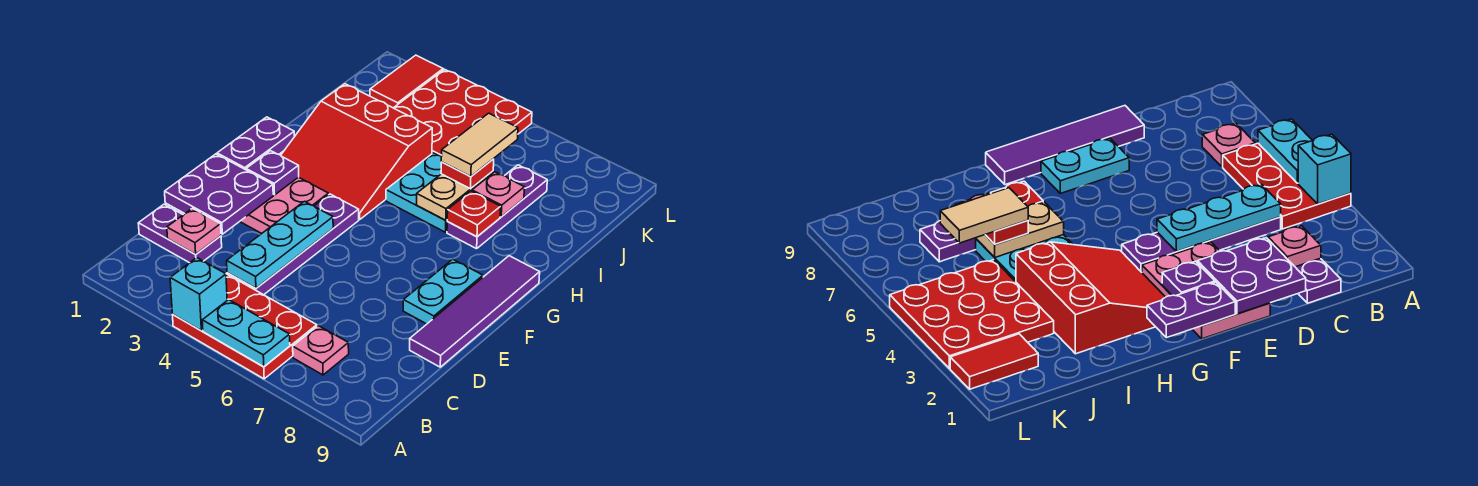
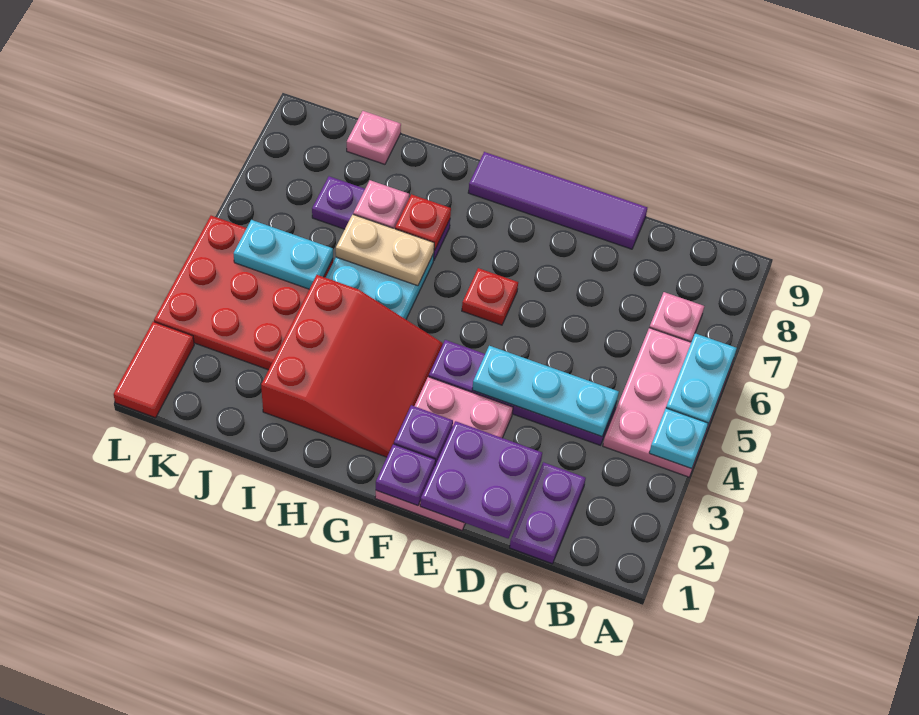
red 2x3 plate [172,274,317,379] -> pink 2x3 plate [603,328,733,477]
cyan 1x1 brick [170,258,227,331] -> cyan 1x1 plate [649,408,708,469]
pink 1x1 plate [167,208,221,254] -> pink 1x1 plate moved to [347,111,401,164]
cyan 1x2 plate [403,259,483,324] -> cyan 1x2 plate moved to [233,220,333,289]
purple 1x2 plate [217,117,294,170] -> purple 1x1 plate [376,444,436,506]
red 1x1 plate [441,159,494,189] -> red 1x1 plate moved to [462,268,518,325]
tan 1x2 tile [441,113,518,176] -> none
red 1x2 tile [370,55,443,108] -> red 1x2 tile turned to [114,322,194,418]

